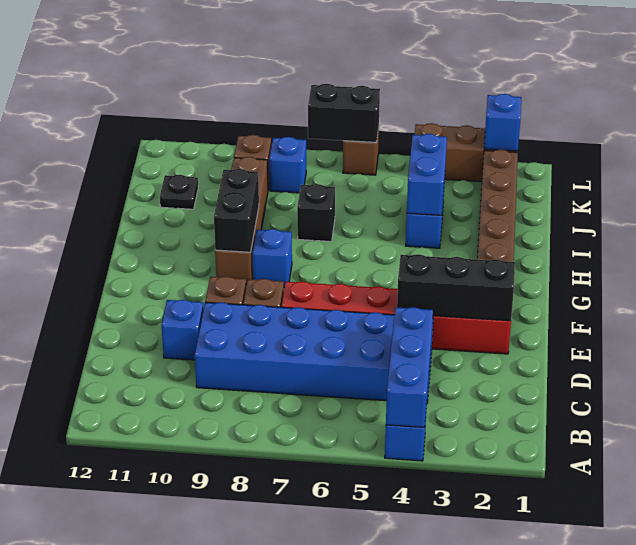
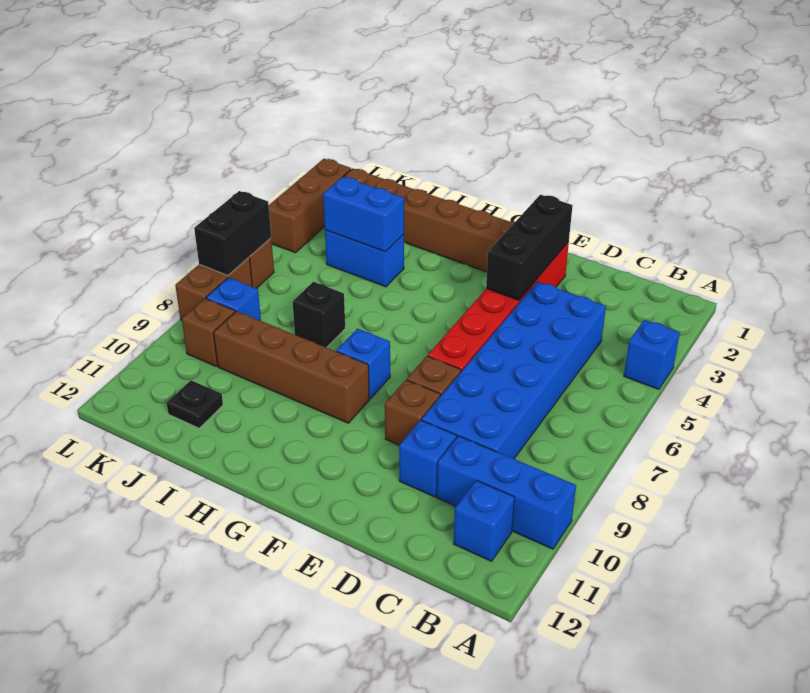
blue 1x3 brick [386,307,433,428] -> blue 1x3 brick moved to [437,436,576,549]
black 1x2 brick [214,169,259,252] -> none
blue 1x1 brick [484,94,521,151] -> blue 1x1 brick moved to [454,480,515,561]
none -> brown 1x2 brick [175,257,252,320]

